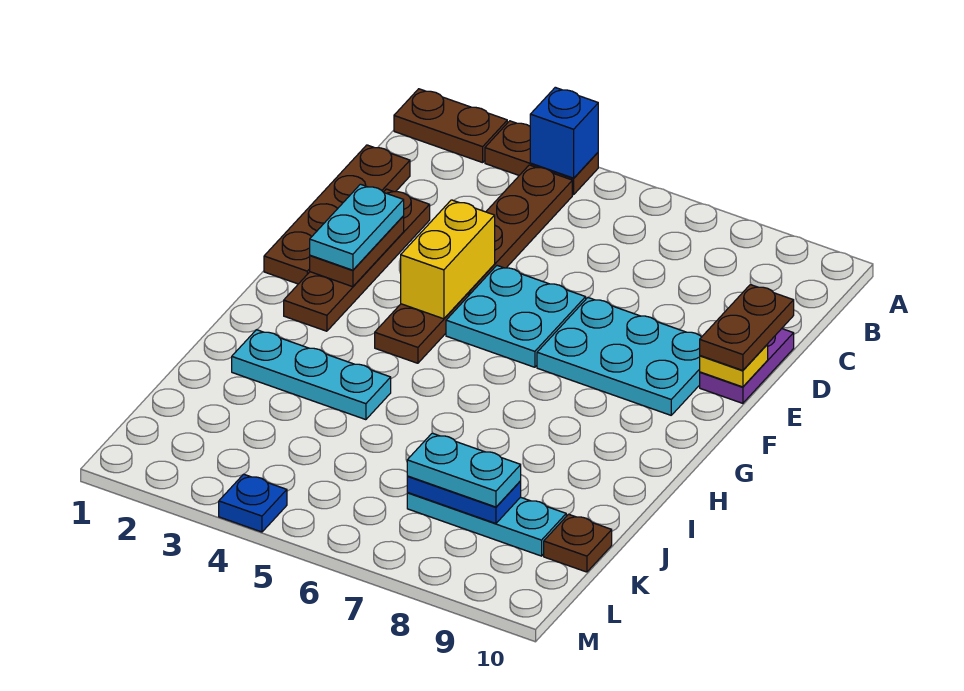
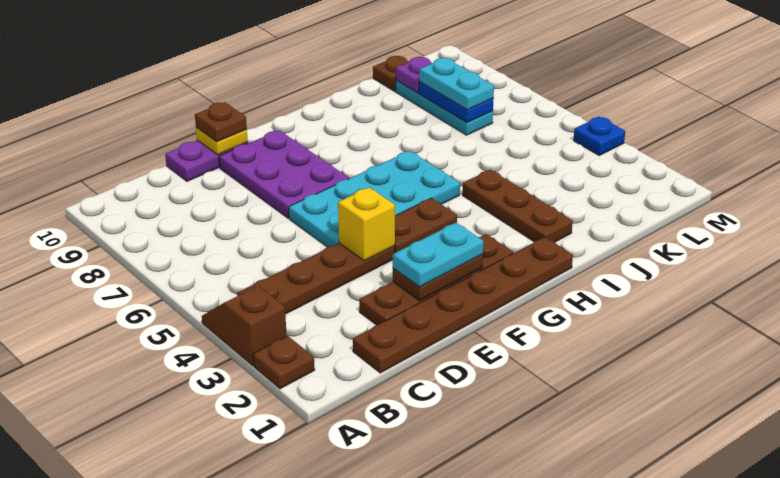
brown 1x2 plate [394,89,507,163] -> brown 1x1 plate [253,336,315,389]
brown 1x2 plate [485,121,598,195] -> brown 1x2 slope [202,286,287,366]
blue 1x1 brick [530,87,598,178] -> none
brown 1x4 plate [264,145,410,284] -> brown 1x6 plate [353,237,573,373]
brown 1x2 plate [700,285,794,370] -> brown 1x1 plate [195,102,247,142]
yellow 1x2 brick [401,200,495,319] -> yellow 1x1 brick [338,187,395,261]
cyan 2x2 plate [446,266,586,367] -> cyan 2x4 plate [289,151,460,247]
cyan 2x3 plate [537,298,701,415] -> purple 2x3 plate [219,130,349,218]
cyan 1x3 plate [232,330,391,420] -> brown 1x3 plate [462,170,573,242]
none -> purple 1x1 plate [396,57,432,93]

